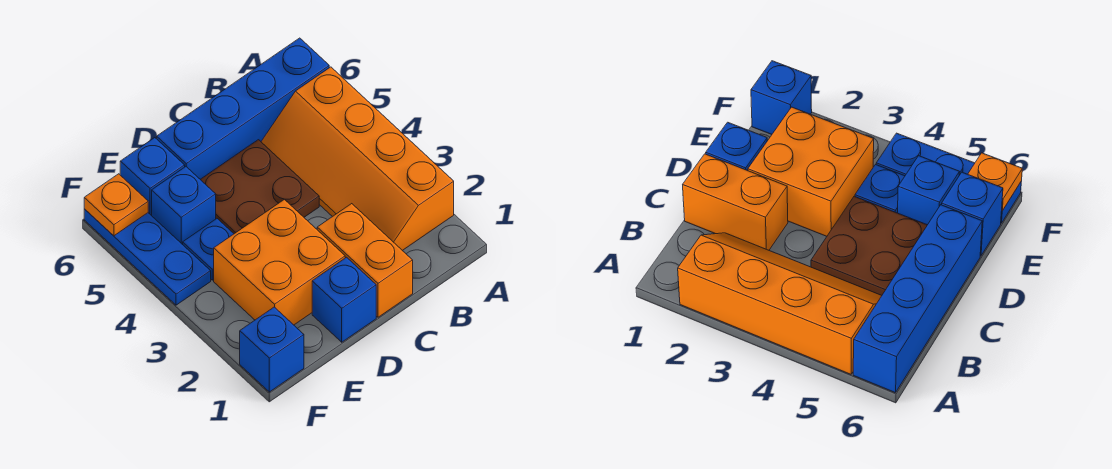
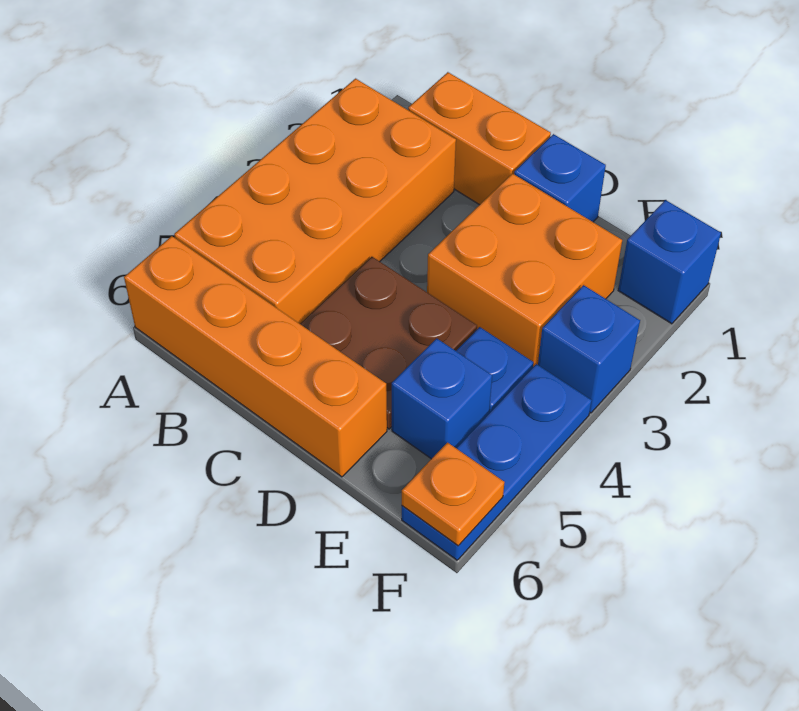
orange 2x4 slope [261,67,454,251] -> orange 2x4 brick [174,79,456,324]
blue 1x4 brick [157,38,329,179] -> orange 1x4 brick [124,236,387,477]
orange 1x2 brick [317,204,413,317] -> orange 1x2 brick turned to [408,72,551,205]
blue 1x1 brick [120,138,185,216] -> blue 1x1 brick moved to [538,285,640,413]

